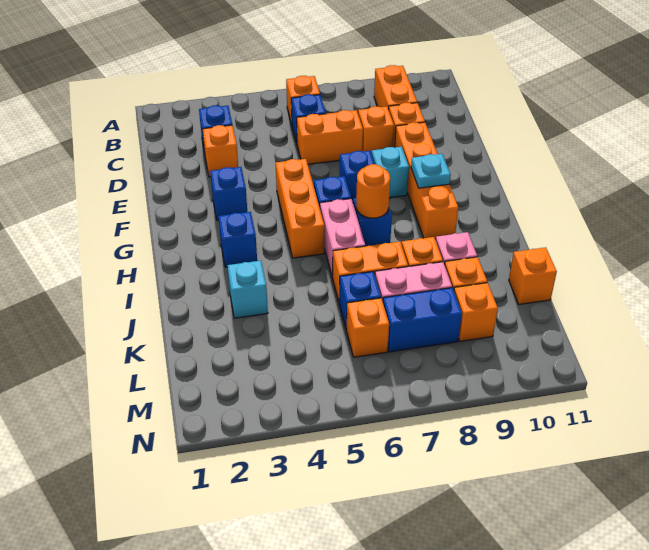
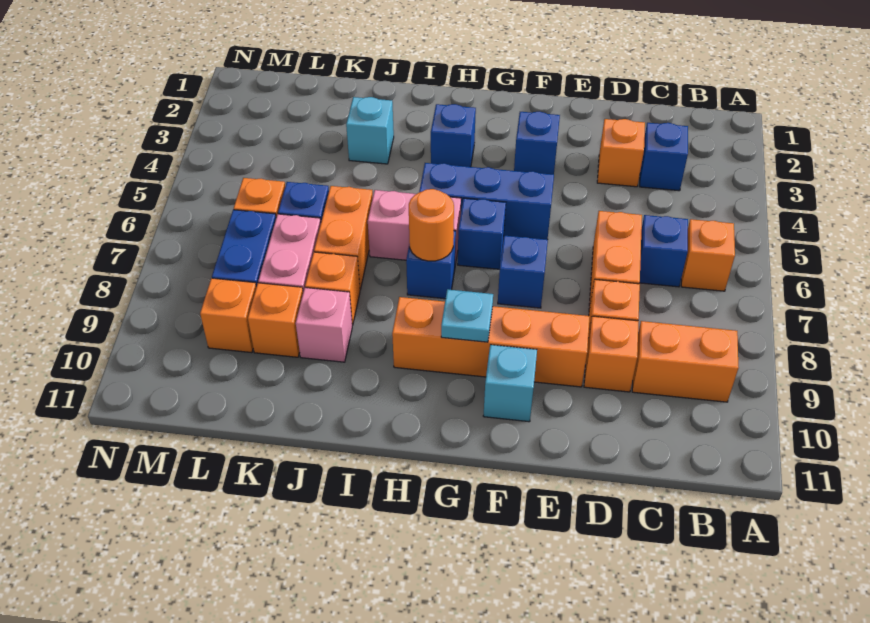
orange 1x3 brick [276,159,324,258] -> blue 1x3 brick [419,163,554,240]
cyan 1x1 brick [372,147,409,198] -> cyan 1x1 brick moved to [483,345,537,422]
orange 1x1 brick [509,247,557,304] -> none

